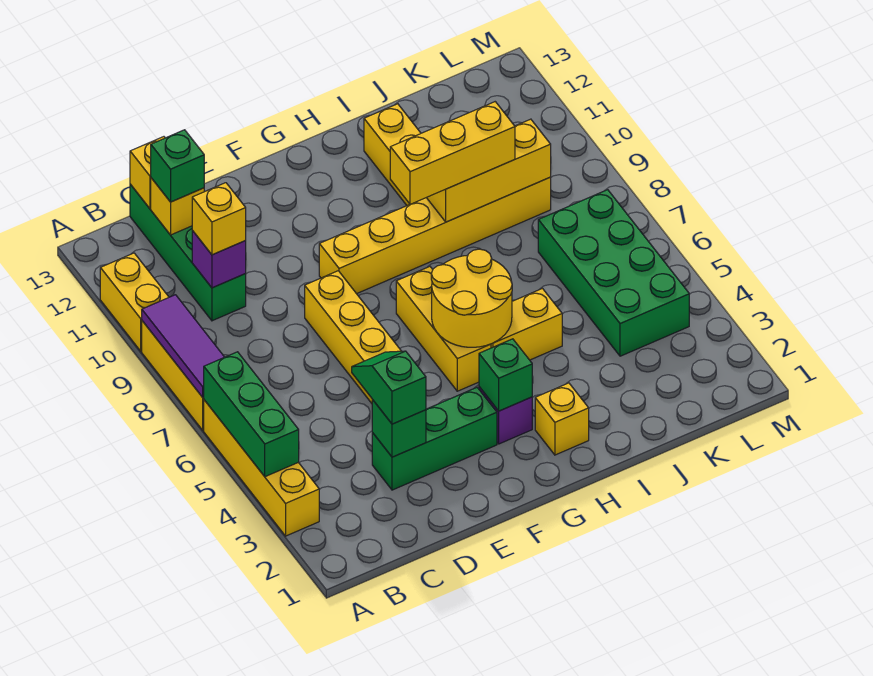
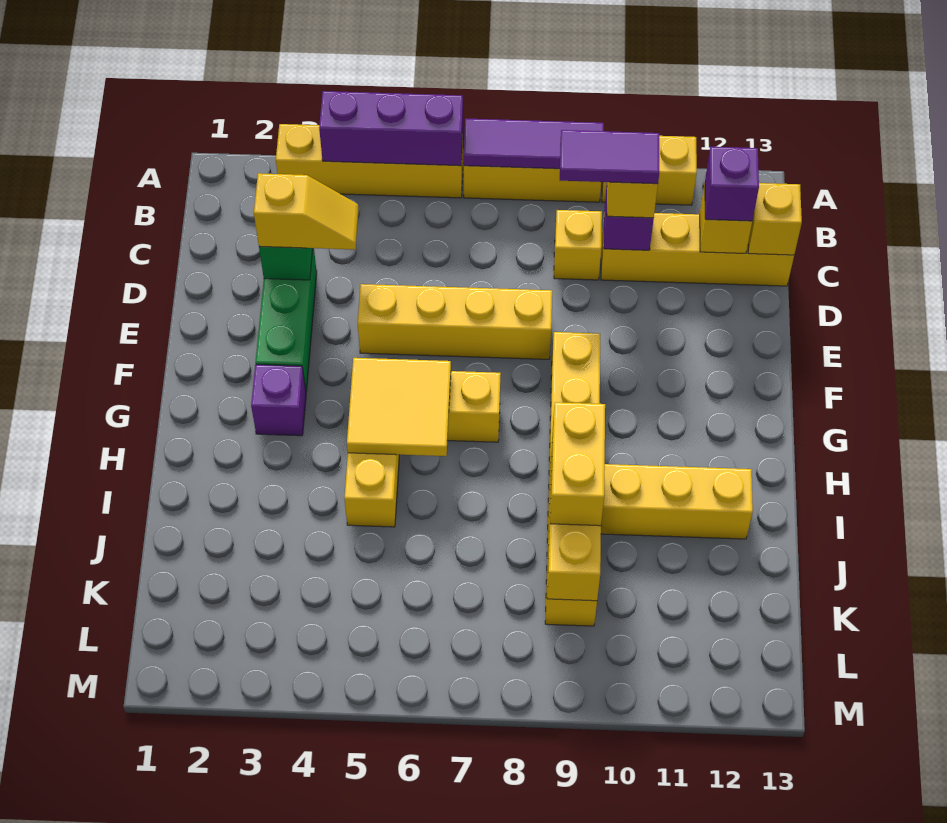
green 1x3 brick [203,352,299,477] -> purple 1x3 brick [319,91,463,166]
none -> purple 1x2 tile [560,130,660,184]
green 1x4 brick [130,184,246,321] -> yellow 1x4 brick [601,213,794,286]
green 1x1 brick [151,130,204,202] -> purple 1x1 brick [705,147,759,221]
green 1x2 slope [352,351,426,424] -> yellow 1x2 slope [254,173,359,250]
green 1x1 brick [479,339,532,411] -> none
yellow 2x2 round brick [431,249,512,347] -> yellow 2x2 tile [347,358,451,456]
yellow 1x1 brick [535,383,589,455] -> yellow 1x1 brick moved to [554,210,602,280]
yellow 1x3 brick [390,102,515,205] -> yellow 1x2 brick [550,402,605,526]
green 2x4 brick [538,190,689,356] -> none

